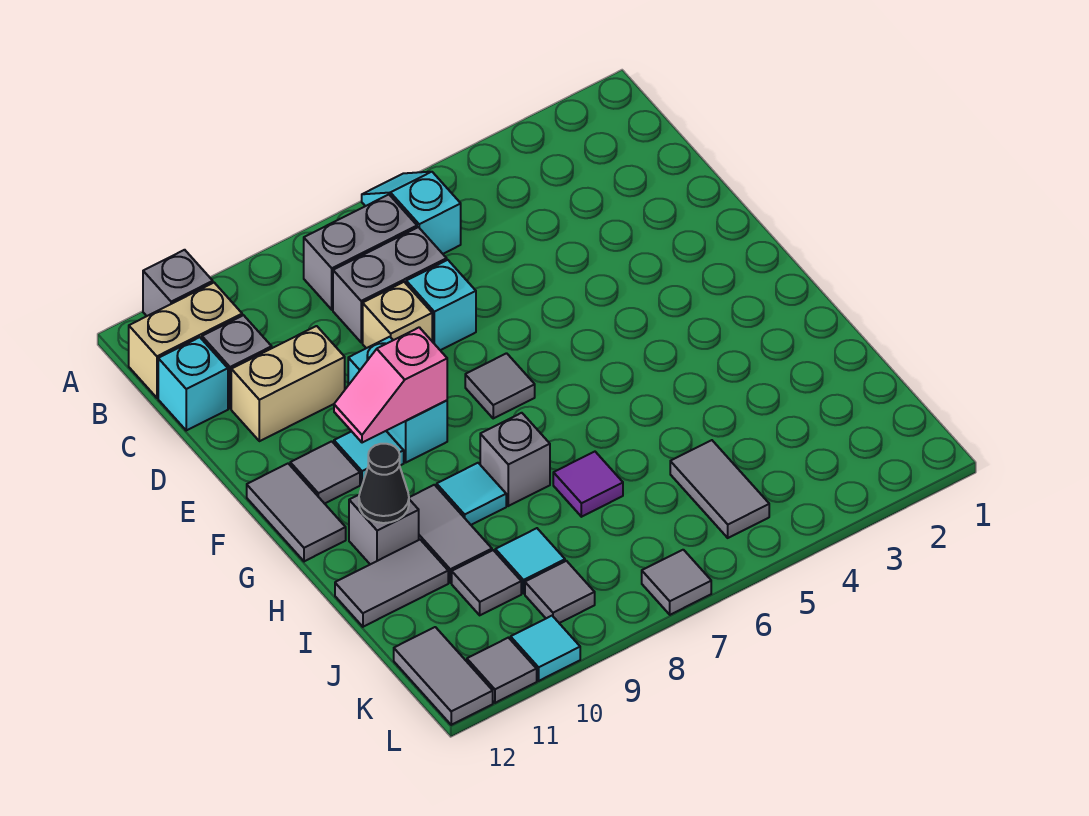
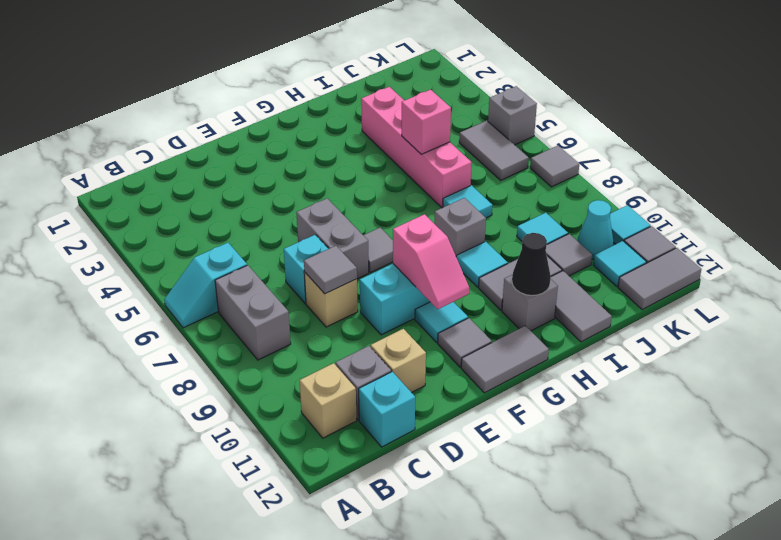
grey 1x1 brick [143,250,213,316] -> grey 1x1 brick moved to [488,86,537,145]
tan 1x2 brick [129,283,242,398] -> tan 1x1 brick [300,363,357,438]
grey 1x2 brick [333,227,447,342] -> grey 1x2 brick moved to [296,198,369,279]
tan 1x2 brick [231,326,345,441] -> tan 1x1 brick [371,329,426,393]
none -> pink 1x4 brick [361,87,472,208]
none -> pink 1x1 brick [402,90,451,154]
purple 1x1 tile [553,452,623,517] -> cyan 1x1 tile [443,185,492,218]
grey 1x2 tile [670,440,769,538] -> grey 1x2 tile turned to [459,121,529,180]
grey 1x1 tile [525,561,595,623] -> grey 1x1 tile moved to [304,246,357,294]
none -> cyan 1x1 cone [578,200,613,259]
none -> cyan 1x1 tile [594,241,646,286]

